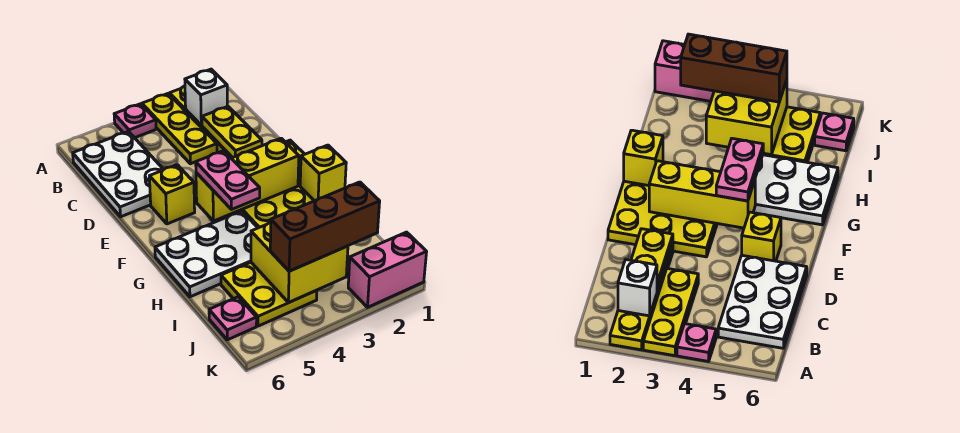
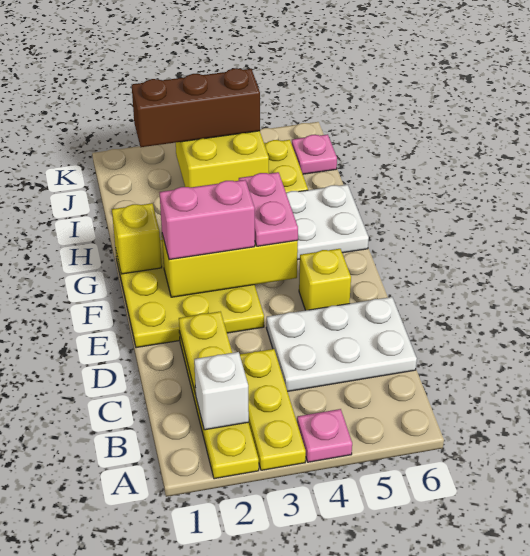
white 2x3 plate [73,132,164,217] -> white 2x3 plate turned to [266,297,417,391]
pink 1x2 brick [348,232,427,307] -> pink 1x2 brick moved to [159,180,255,260]

